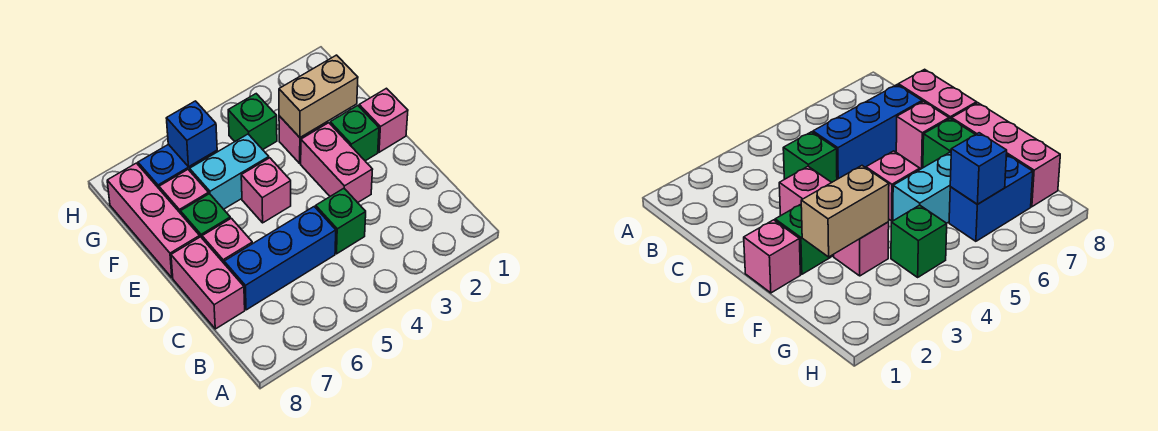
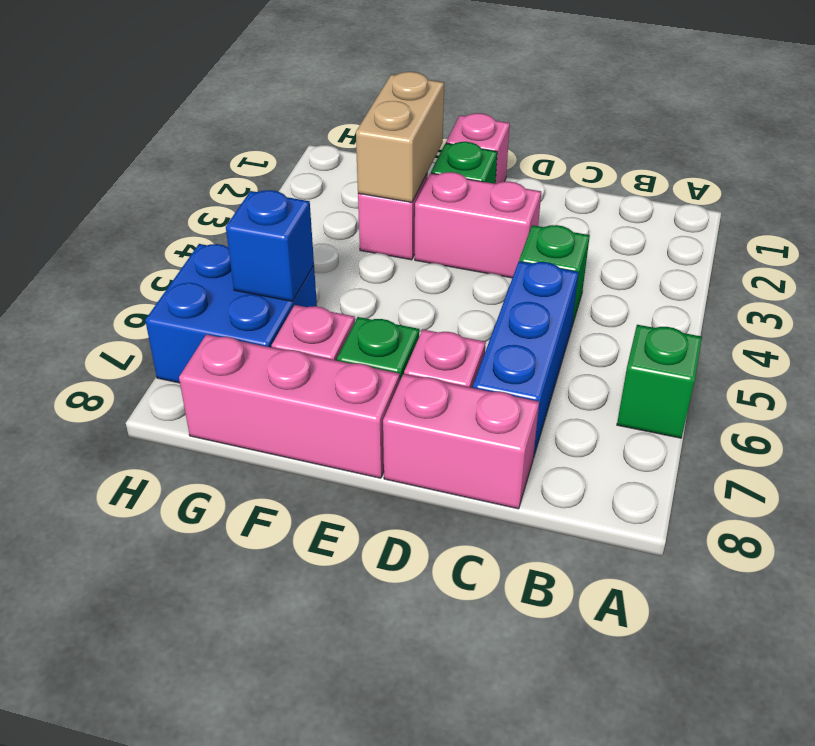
pink 1x1 brick [241,158,291,223] -> none
cyan 1x2 brick [190,134,269,209] -> none
green 1x1 brick [228,94,277,150] -> green 1x1 brick moved to [617,325,702,438]
blue 1x2 brick [138,144,217,188] -> blue 2x2 brick [145,244,317,383]

